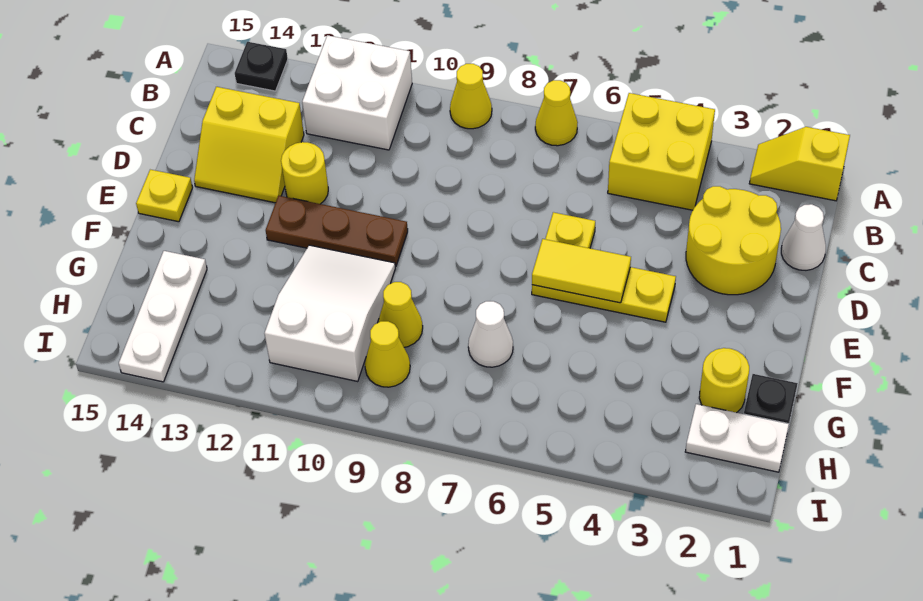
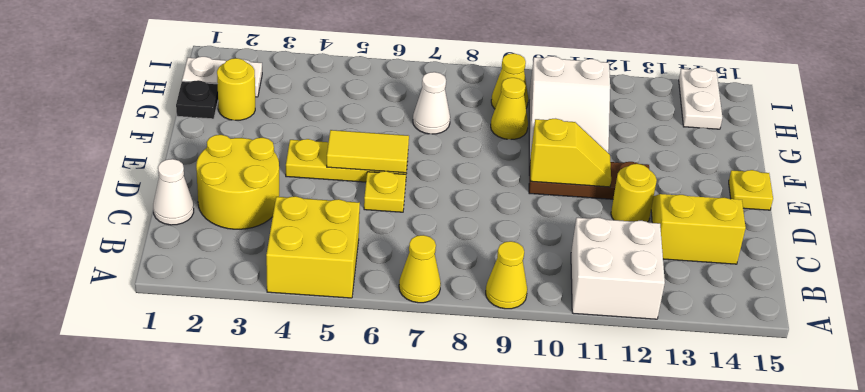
yellow 1x2 slope [749,127,850,201] -> yellow 1x2 slope moved to [531,119,611,187]
black 1x1 plate [235,42,288,91] -> none
white 1x3 plate [119,251,207,382] -> white 1x2 plate [679,68,722,129]

